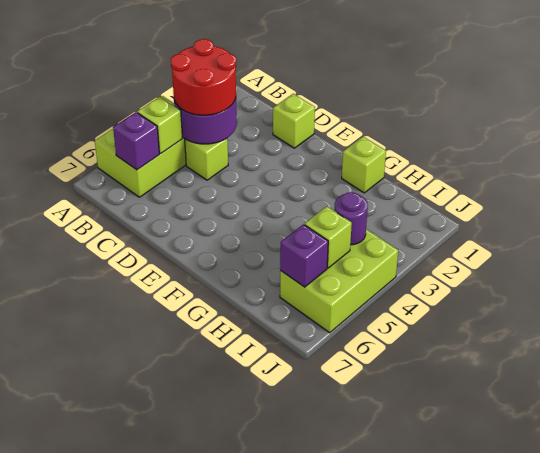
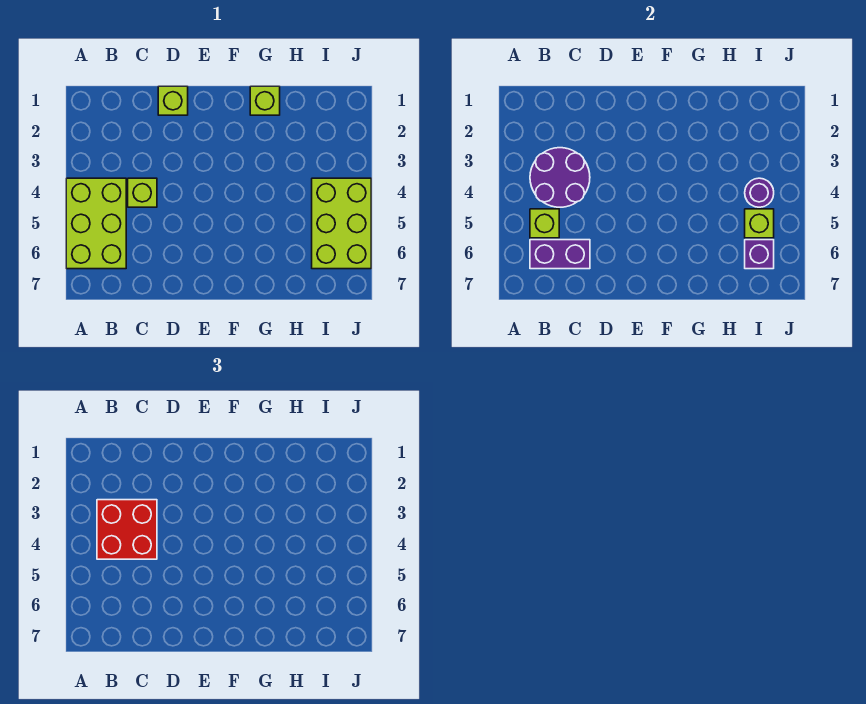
red 2x2 round brick [171,39,236,115] -> red 2x2 brick [97,500,157,559]
purple 1x1 brick [113,112,159,170] -> purple 1x2 brick [530,240,590,269]

